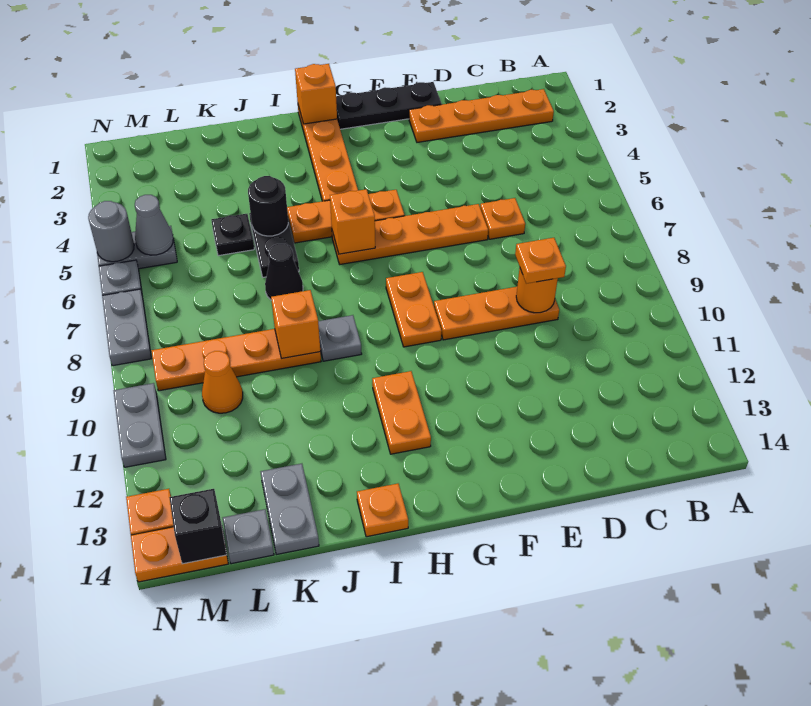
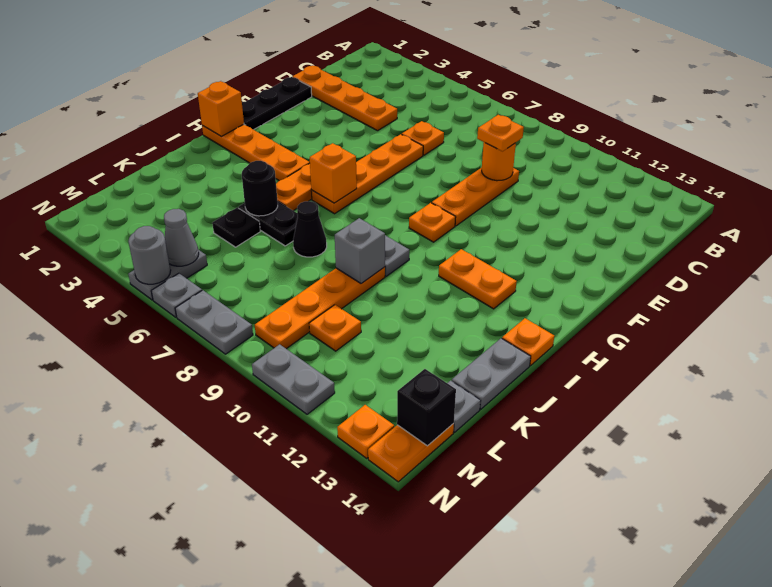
orange 1x4 plate [409,89,554,142] -> orange 1x4 plate turned to [293,66,397,131]
orange 1x2 plate [386,272,442,347] -> orange 1x1 plate [409,203,456,242]
orange 1x1 brick [271,290,320,358] -> grey 1x1 brick [335,218,385,284]
grey 1x2 plate [261,464,319,555] -> grey 1x2 plate turned to [452,338,531,409]
orange 1x1 cone [202,351,243,413] -> orange 1x1 plate [309,305,361,351]

